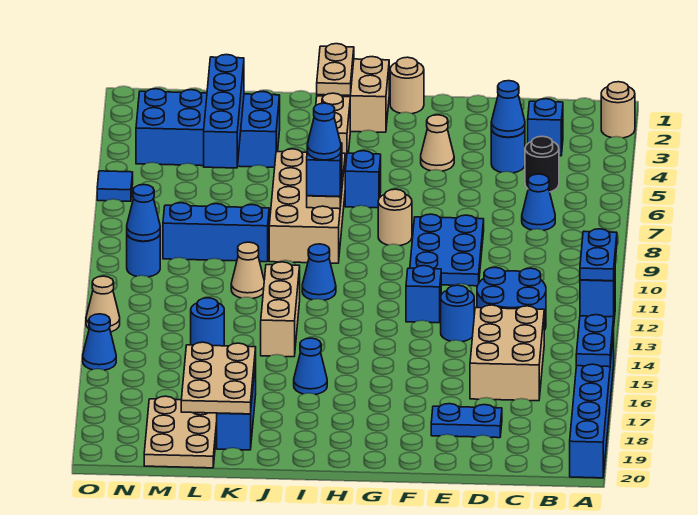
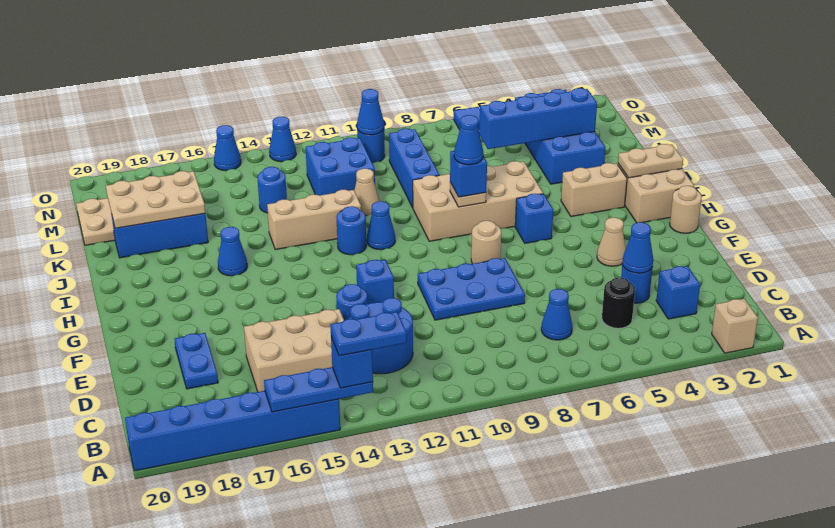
tan 1x1 round brick [601,82,635,138] -> tan 1x1 brick [712,299,758,353]
none -> blue 1x1 round brick [336,206,366,255]
none -> blue 2x2 brick [306,138,375,195]
tan 1x1 cone [86,276,120,332] -> blue 1x1 cone [269,117,296,162]

